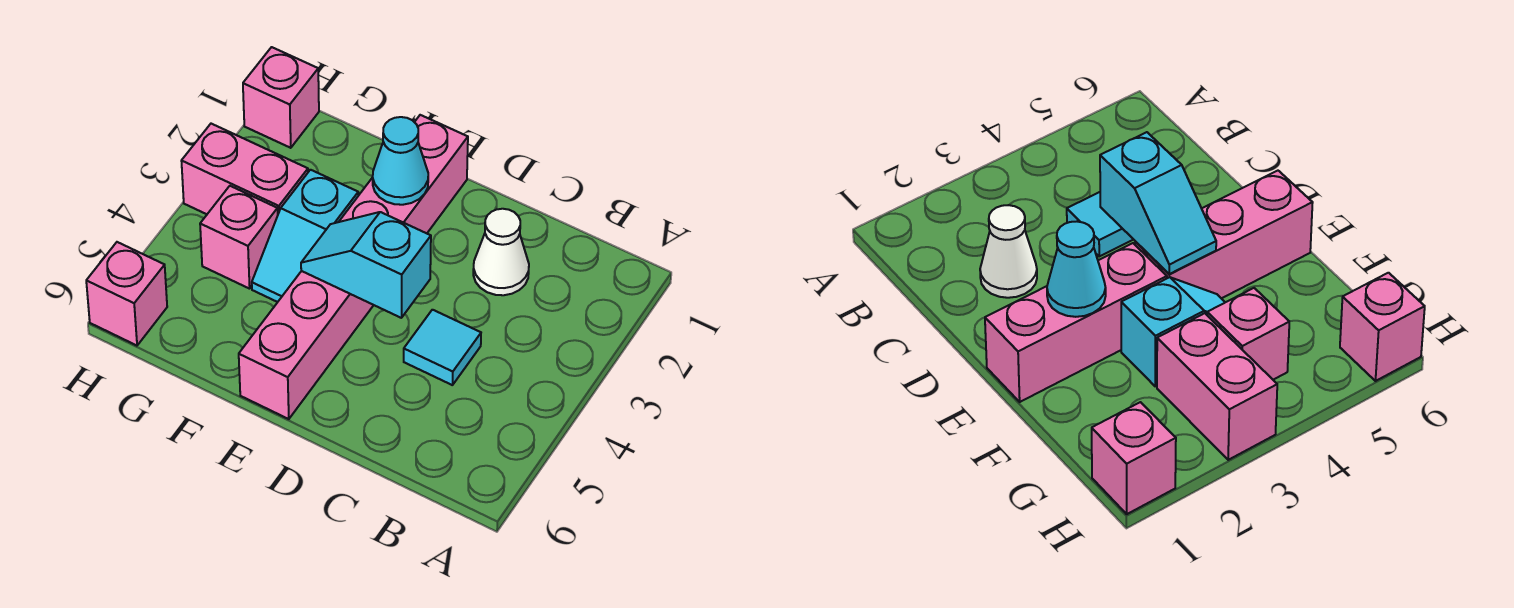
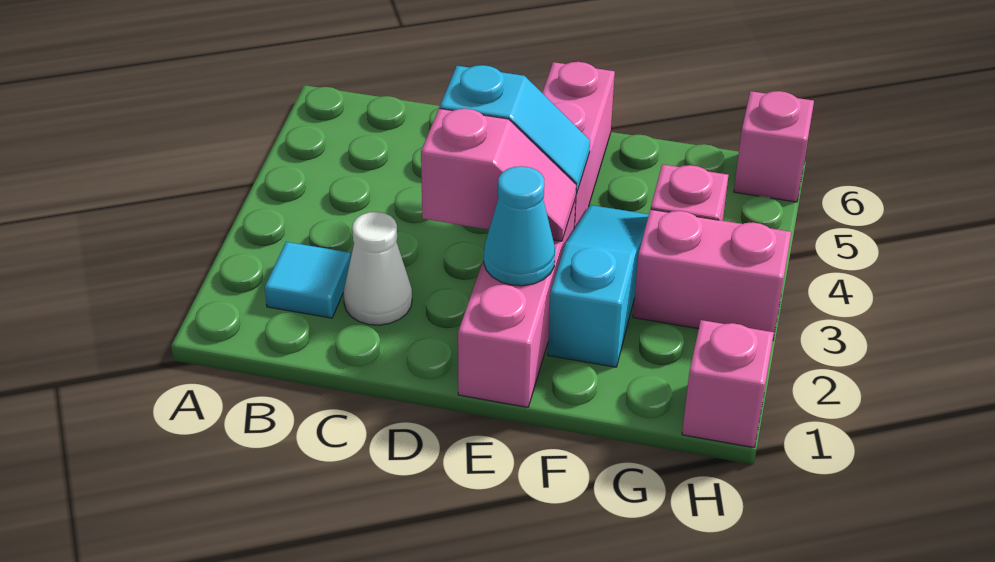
cyan 1x1 tile [404,310,481,385] -> cyan 1x1 tile moved to [265,242,351,318]
none -> pink 1x2 slope [421,108,576,241]
cyan 1x2 slope [252,170,358,302] -> cyan 1x3 slope [548,205,649,367]

